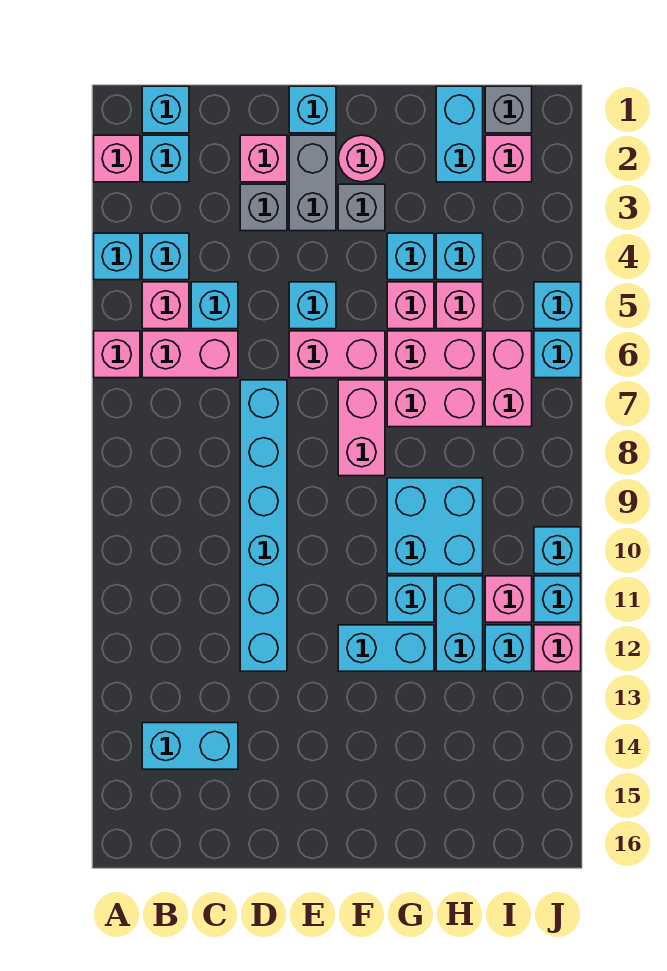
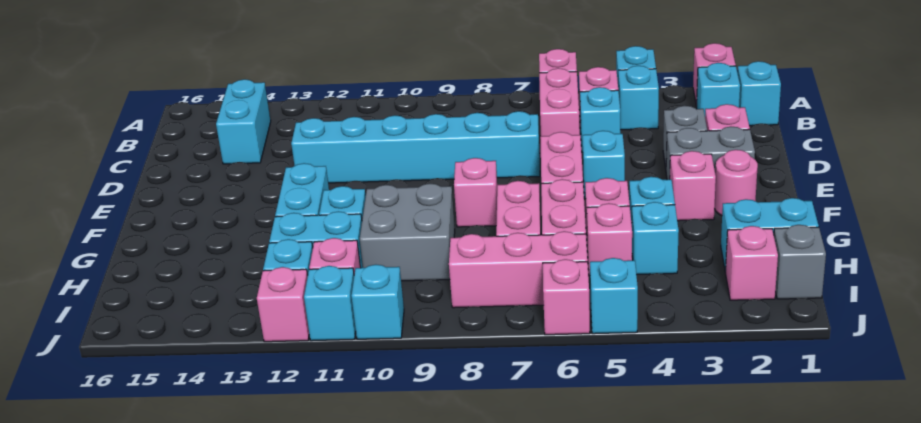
cyan 1x1 brick [289,86,336,133] -> none
grey 1x1 brick [338,184,385,231] -> pink 1x1 brick [670,151,716,221]
pink 1x2 brick [338,380,385,476] -> pink 1x1 brick [454,158,497,227]
cyan 2x2 brick [387,478,483,574] -> grey 2x2 brick [360,184,455,281]
pink 1x2 brick [485,331,532,427] -> pink 1x3 brick [449,231,588,308]
cyan 1x1 brick [534,331,581,378] -> pink 1x1 brick [543,259,590,335]

